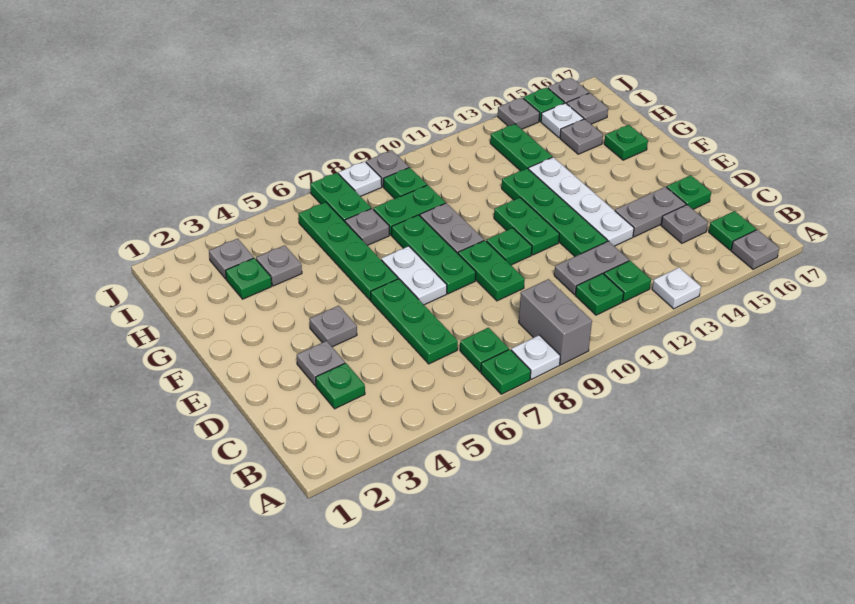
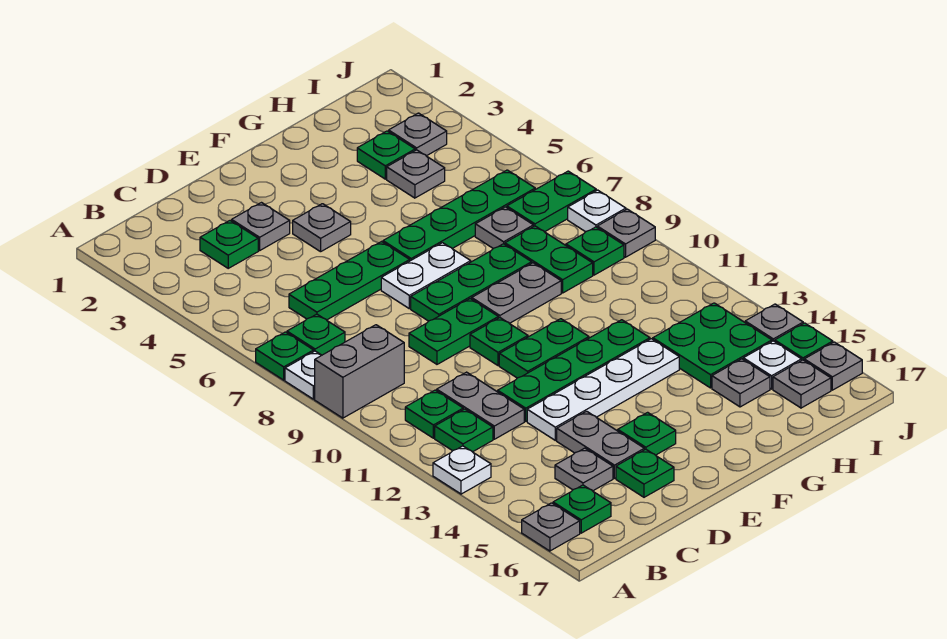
green 1x1 plate [604,125,648,160] -> green 1x1 plate moved to [618,412,676,455]
green 1x2 plate [490,124,552,171] -> green 2x2 plate [653,303,772,388]

